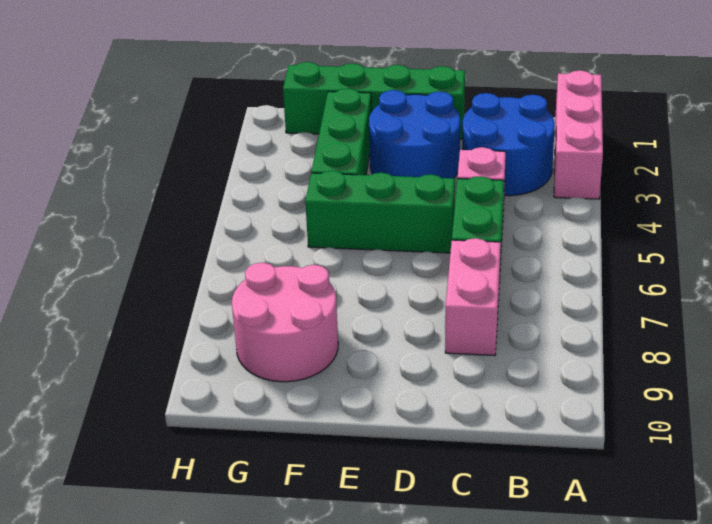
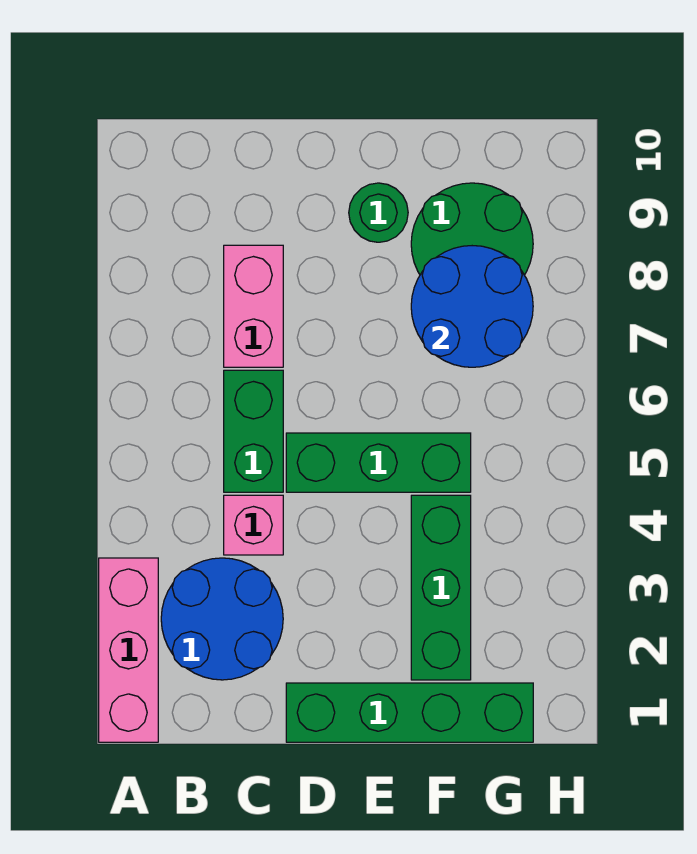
blue 2x2 round brick [369,90,460,178] -> blue 2x2 round brick moved to [411,246,533,367]
none -> green 1x1 round brick [349,183,408,242]
pink 2x2 round brick [232,263,338,382] -> green 2x2 round brick [411,183,533,275]

